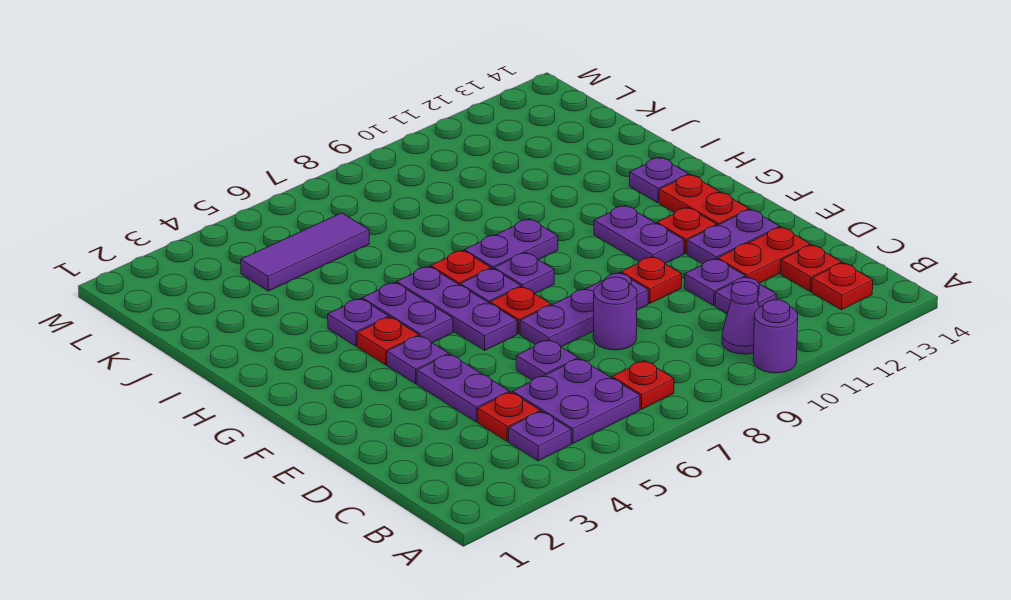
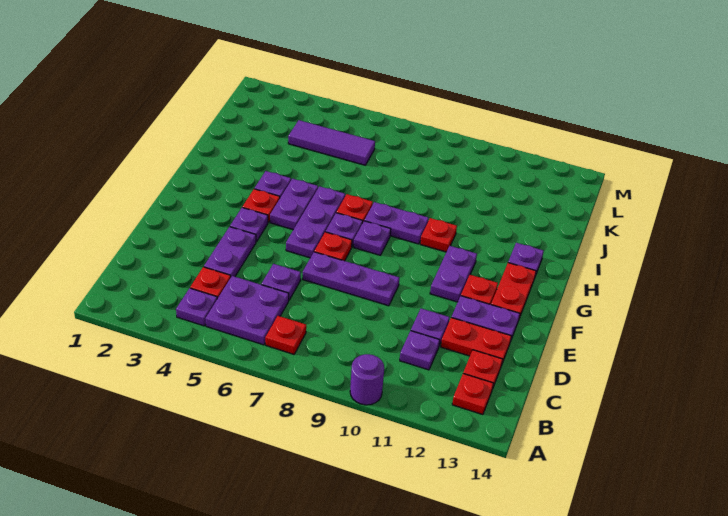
purple 1x1 cone [722,282,759,354] -> none
purple 1x1 round brick [593,277,637,350] -> none
red 1x1 plate [621,257,682,303] -> red 1x1 plate moved to [420,218,457,252]

